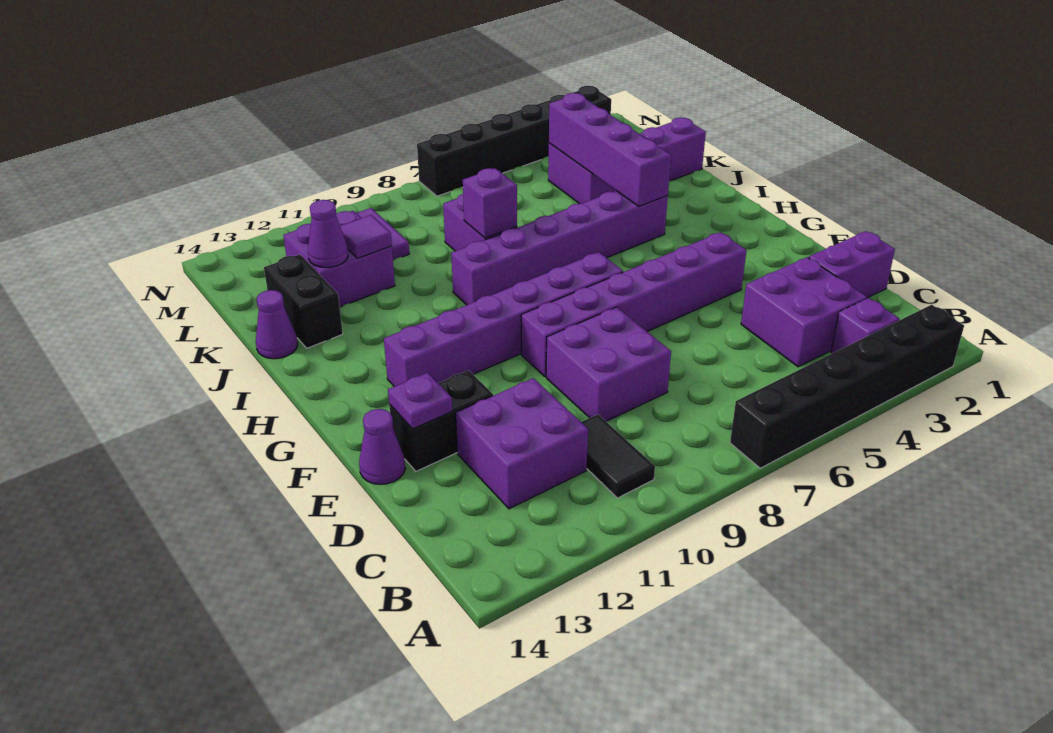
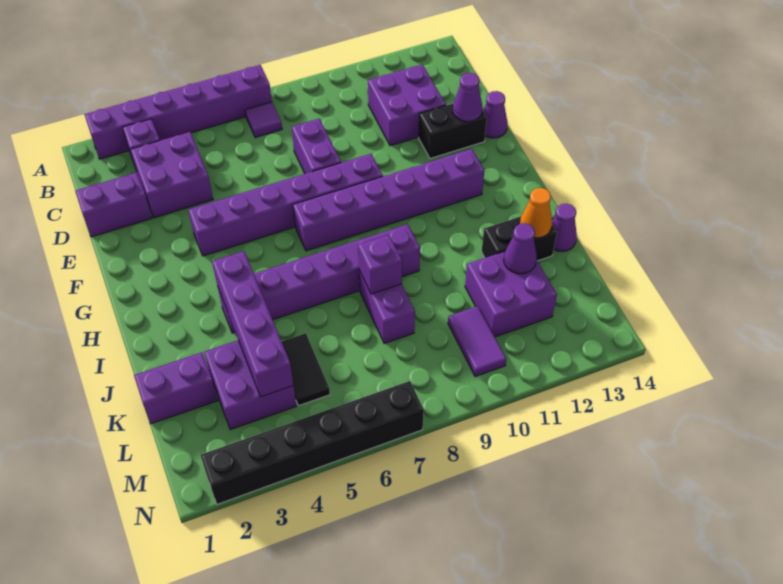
black 1x6 brick [730,305,964,468] -> purple 1x6 brick [84,65,272,159]
black 1x2 tile [581,414,655,498] -> black 1x2 tile moved to [282,333,330,406]
purple 2x2 brick [546,307,671,421] -> purple 1x2 brick [292,119,341,174]
purple 1x1 plate [388,373,452,429] -> purple 1x1 cone [453,73,482,122]
black 1x2 brick [264,255,343,348] -> black 1x2 brick turned to [482,216,557,261]
none -> orange 1x1 cone [520,188,552,238]
purple 1x1 tile [340,215,392,258] -> purple 1x1 tile moved to [245,102,282,138]

